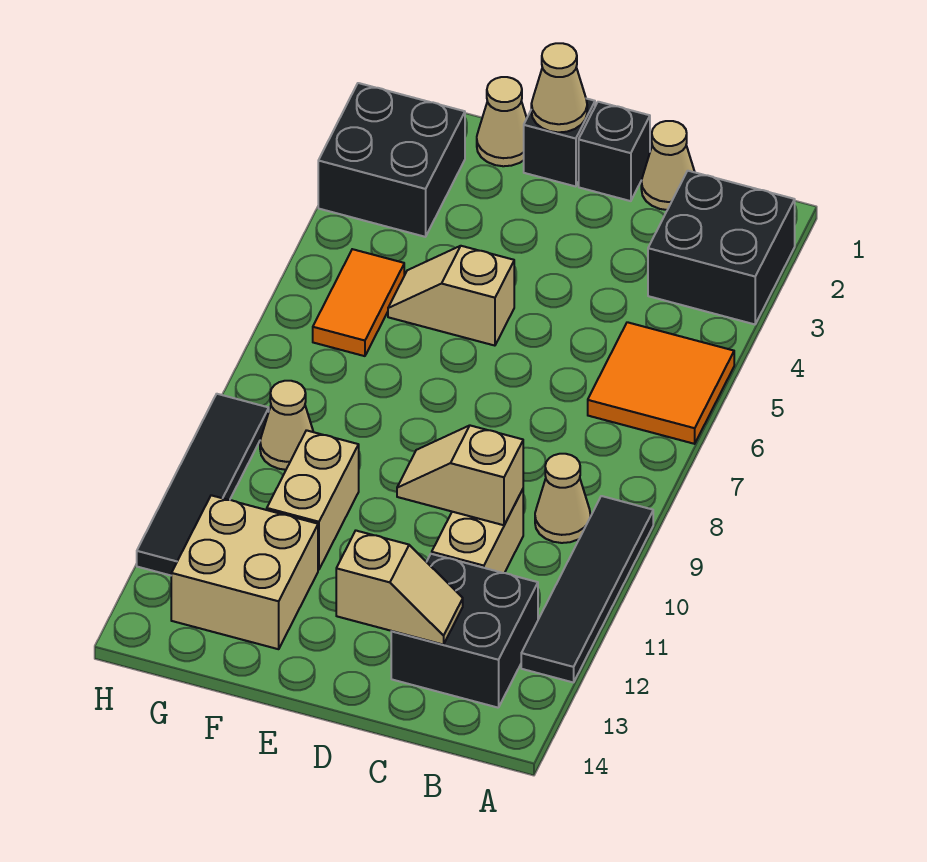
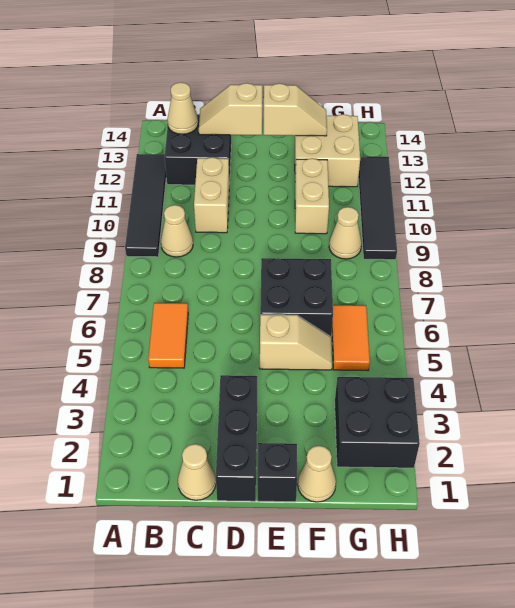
black 2x2 brick [648,171,795,324] -> black 2x2 brick moved to [260,258,333,337]
orange 2x2 tile [588,322,734,444] -> orange 1x2 tile [148,303,188,368]
tan 1x2 slope [397,426,523,525] -> tan 1x2 slope moved to [264,83,327,136]
black 1x1 brick [579,102,650,201] -> black 1x3 brick [216,375,257,501]
tan 1x1 cone [531,43,587,132] -> tan 1x1 cone moved to [167,83,198,134]

